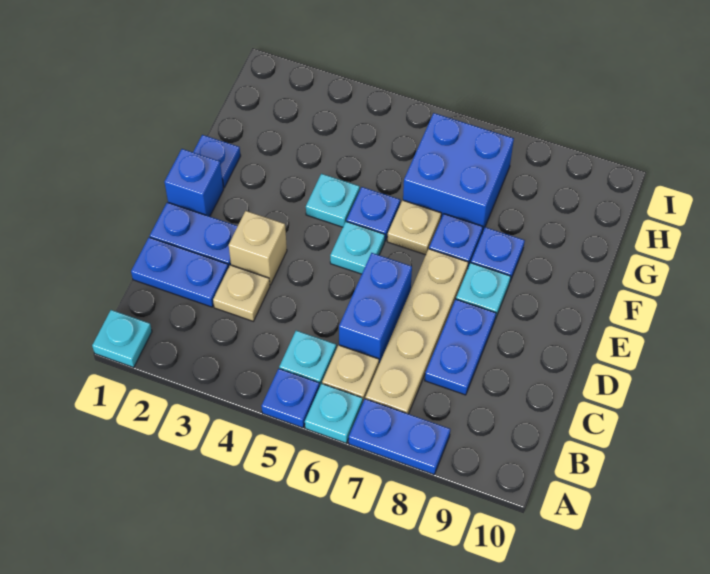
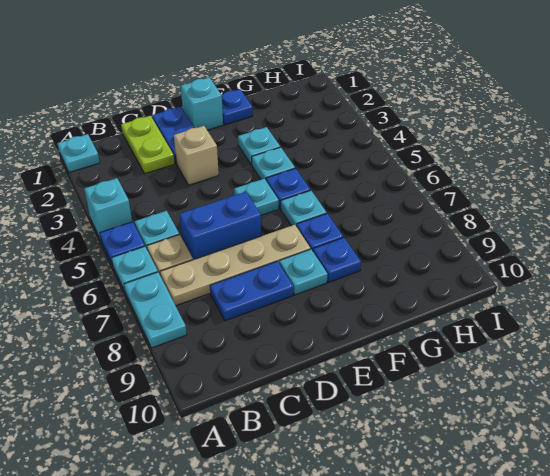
none -> cyan 1x1 brick [84,178,132,240]
blue 1x2 plate [349,399,450,474] -> cyan 1x2 plate [124,272,187,348]
blue 1x2 plate [131,237,229,307] -> lime 1x2 plate [121,116,175,174]
tan 1x1 plate [213,265,270,321] -> none
blue 1x1 brick [165,149,224,216] -> cyan 1x1 brick [181,77,223,130]
none -> cyan 1x1 plate [238,127,280,165]
tan 1x1 plate [387,200,441,255] -> cyan 1x1 plate [281,190,327,226]
blue 2x2 brick [403,113,514,233] -> none

